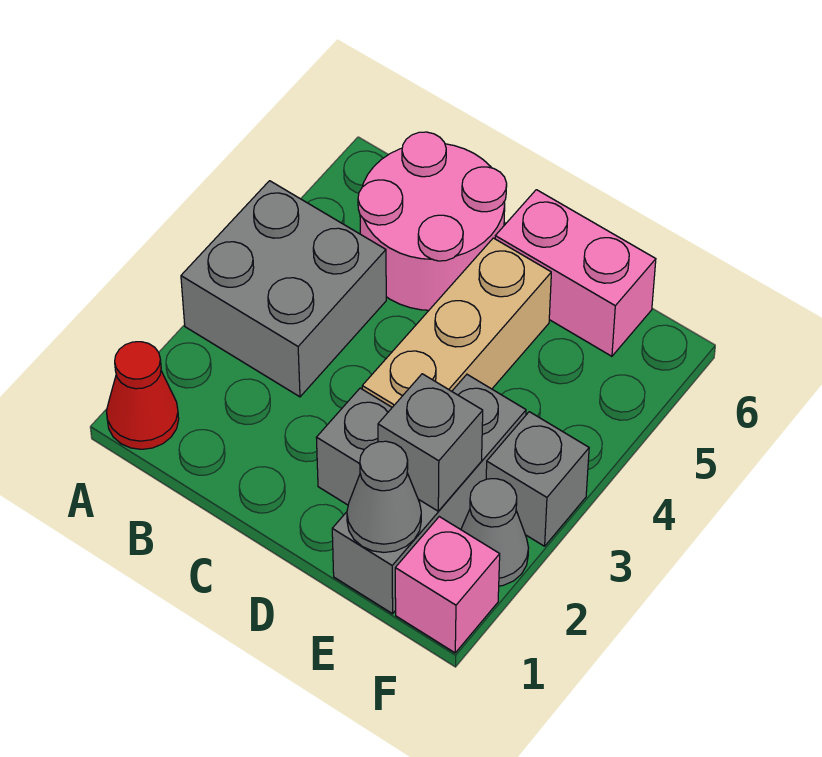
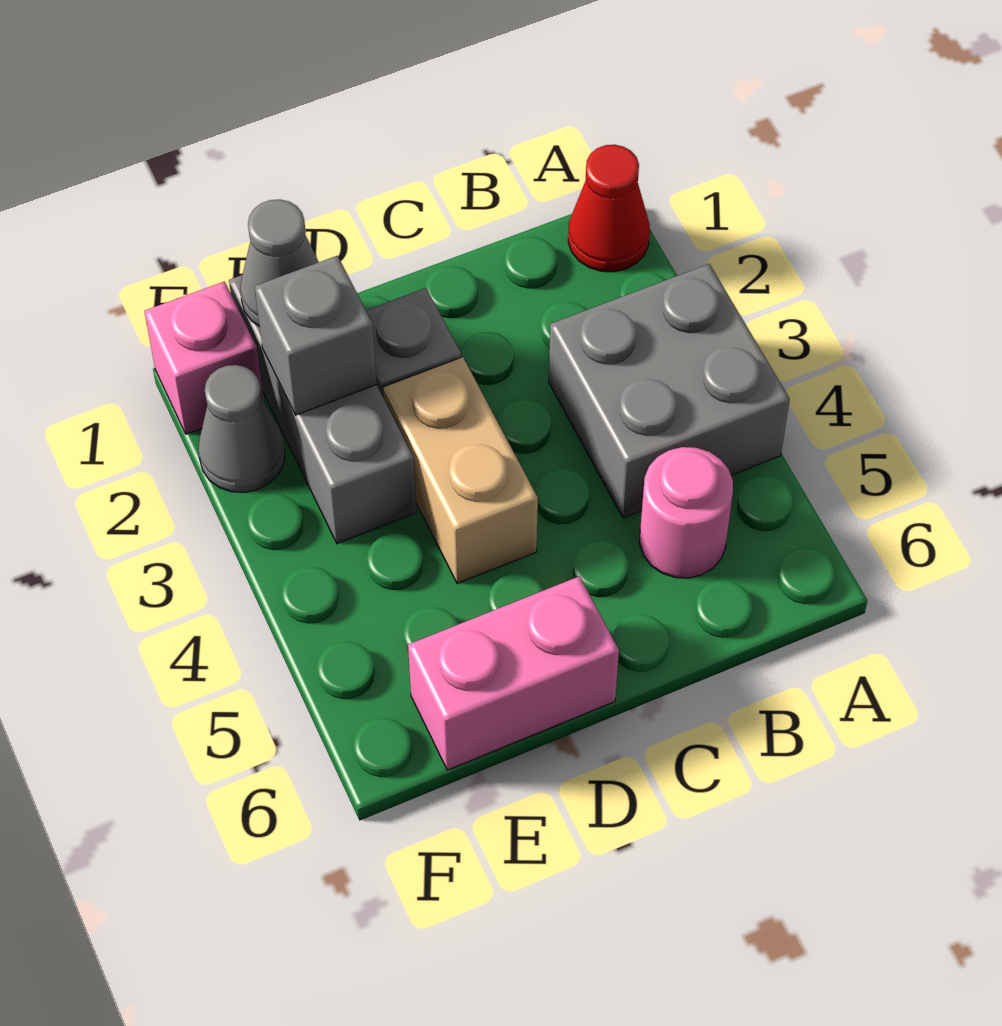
pink 2x2 round brick [358,132,507,310] -> pink 1x1 round brick [640,447,733,578]
tan 1x3 brick [362,238,551,407] -> tan 1x2 brick [383,357,538,584]
grey 1x1 brick [486,412,589,546] -> none

